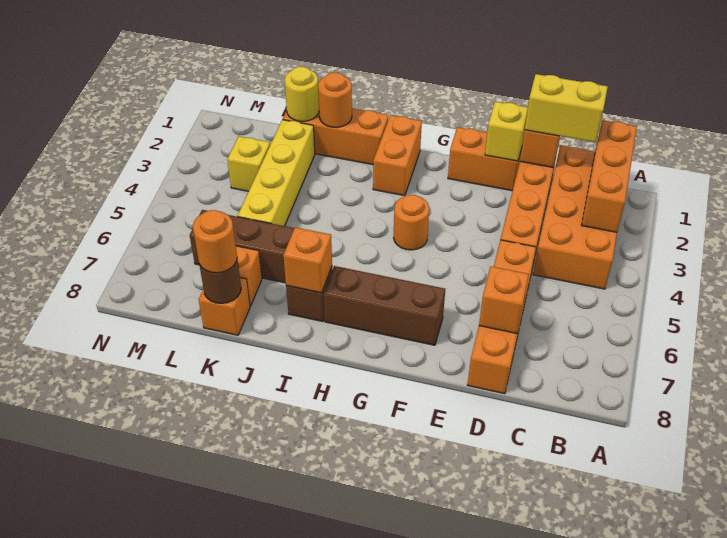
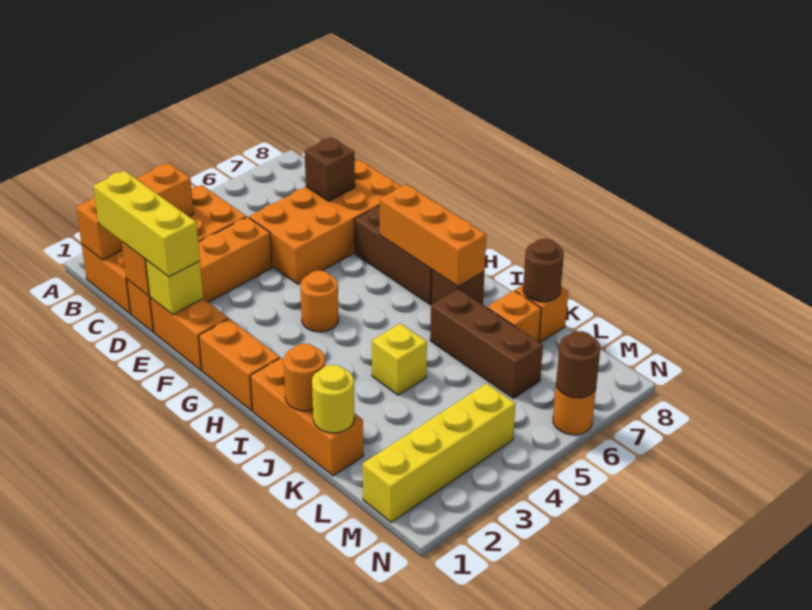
yellow 1x2 brick [525,74,608,142] -> yellow 1x3 brick [93,171,200,277]
orange 1x4 brick [468,240,536,394] -> orange 2x4 brick [249,160,401,284]
orange 1x1 brick [479,266,529,333] -> brown 1x1 brick [305,137,355,201]
orange 1x2 brick [373,115,422,196] -> orange 1x2 brick turned to [199,319,280,411]
orange 1x1 brick [283,227,332,293] -> orange 1x3 brick [380,184,486,287]
yellow 1x4 brick [238,120,315,226] -> yellow 1x4 brick moved to [363,383,515,522]
orange 1x1 round brick [193,210,237,273] -> orange 1x1 round brick moved to [553,386,596,435]
yellow 1x1 brick [227,136,270,191] -> yellow 1x1 brick moved to [372,323,427,395]
none -> brown 1x1 round brick [556,331,600,398]

